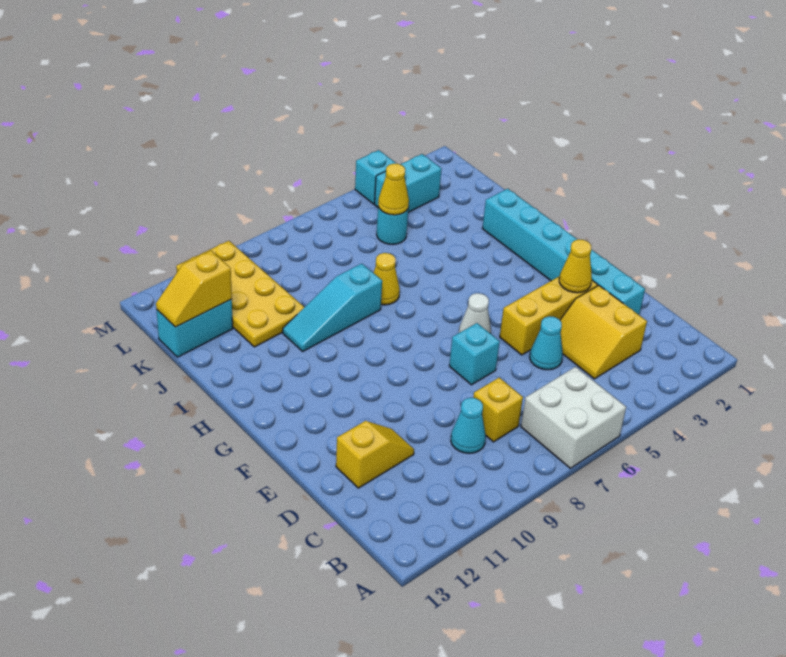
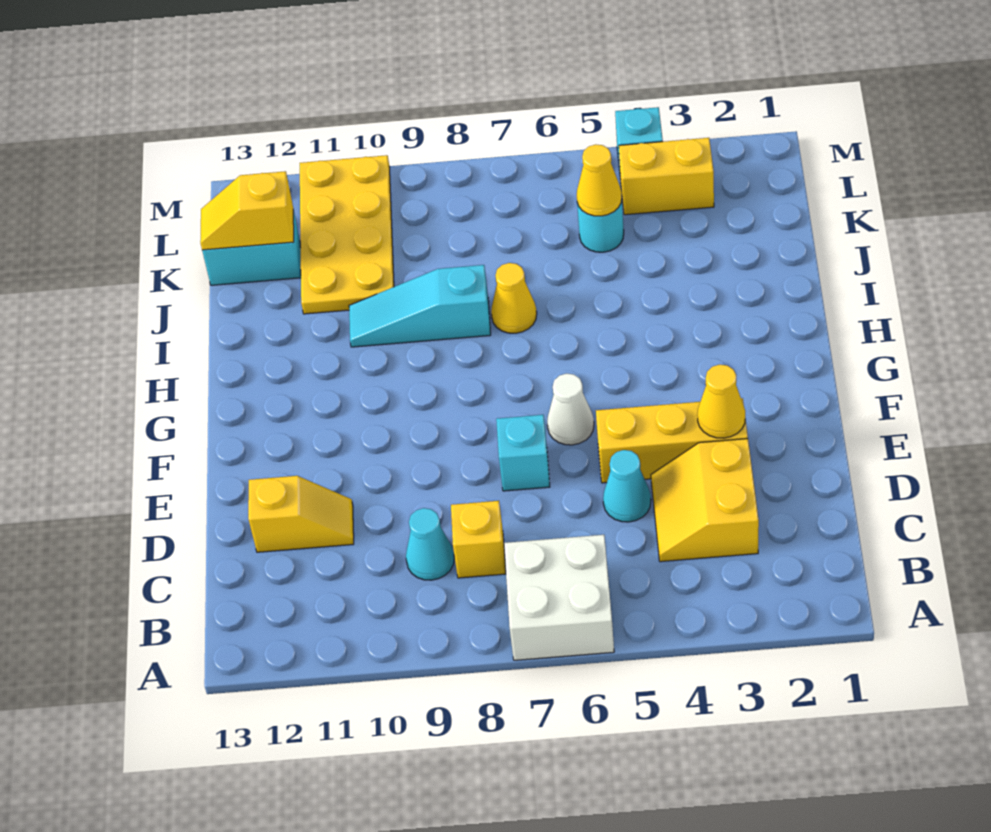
cyan 1x6 brick [482,189,645,315] -> none
cyan 1x2 brick [375,154,442,212] -> yellow 1x2 brick [619,138,714,215]

